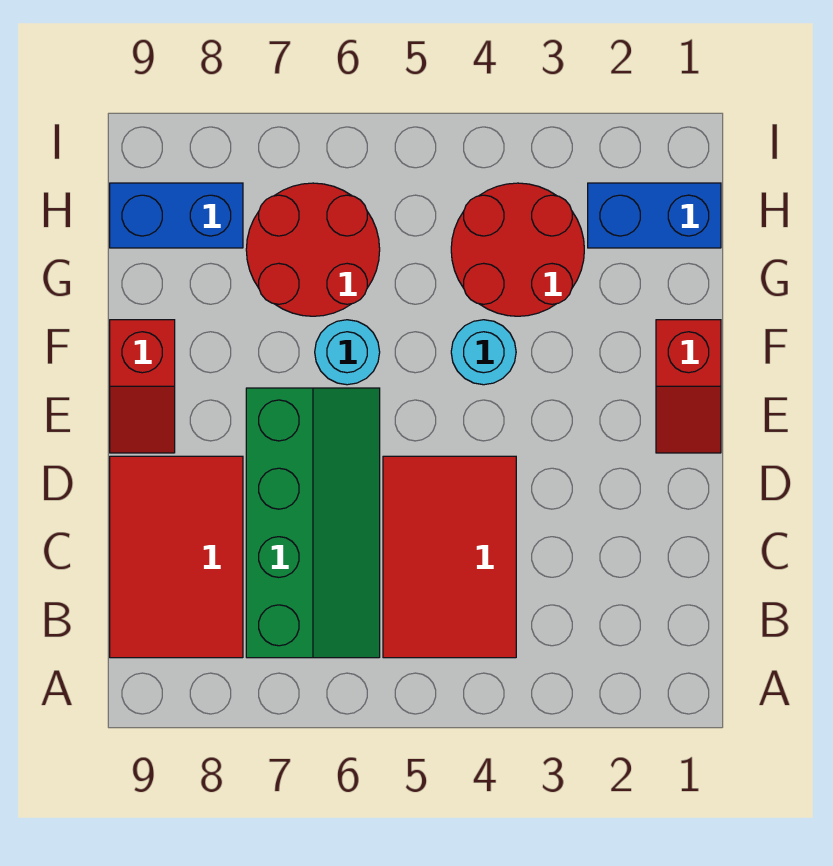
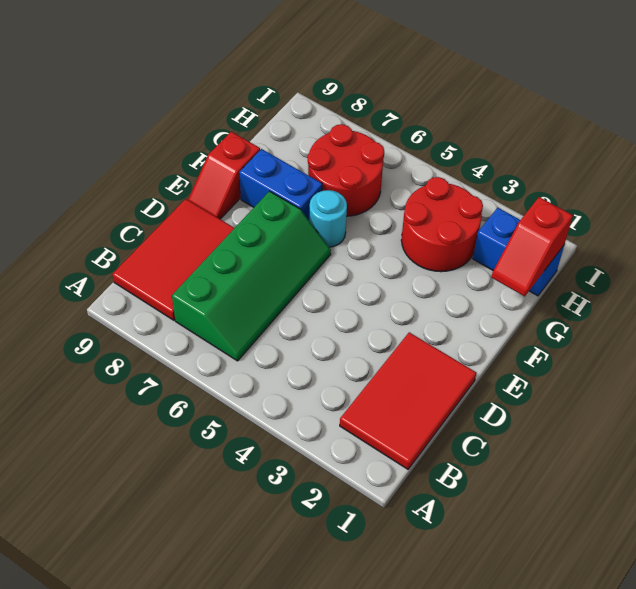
red 2x3 tile [383,456,516,658] -> red 2x3 tile moved to [340,332,476,469]
red 1x2 slope [656,320,721,453] -> red 1x2 slope moved to [491,197,573,296]
cyan 1x1 round brick [451,320,516,385] -> none
blue 1x2 brick [110,183,243,248] -> blue 1x2 brick moved to [239,149,322,220]

